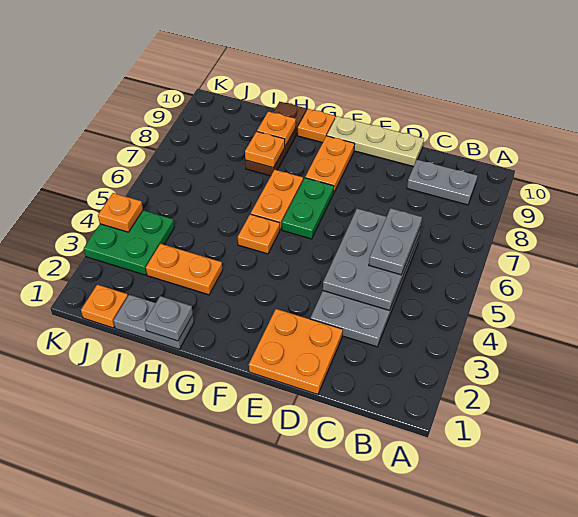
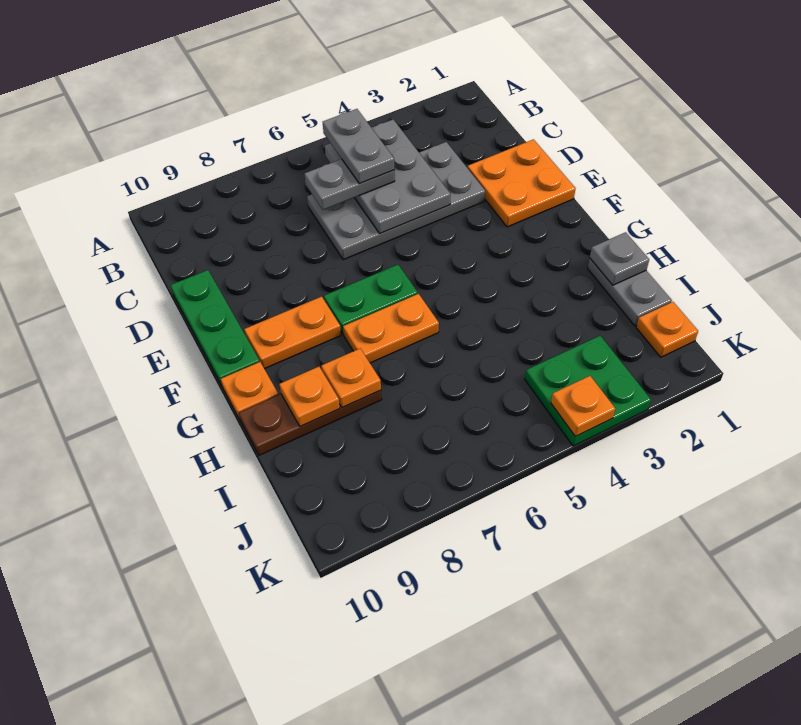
grey 1x2 plate [407,160,477,205] -> grey 1x2 plate moved to [323,109,394,184]
grey 2x3 plate [323,209,420,311] -> grey 2x3 plate turned to [325,120,451,234]
tan 1x3 plate [327,116,424,167] -> green 1x3 plate [170,270,260,387]
orange 1x1 plate [238,214,280,254] -> none
orange 1x2 plate [146,244,223,295] -> none

